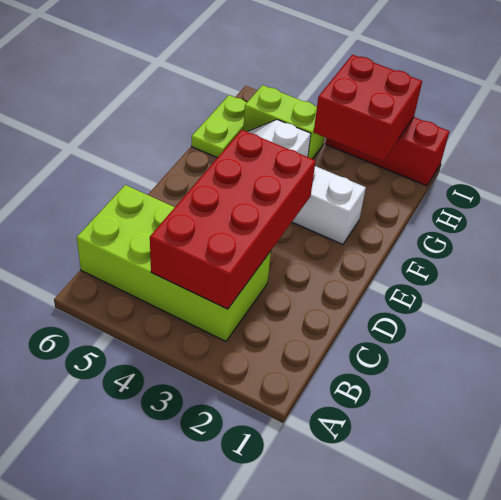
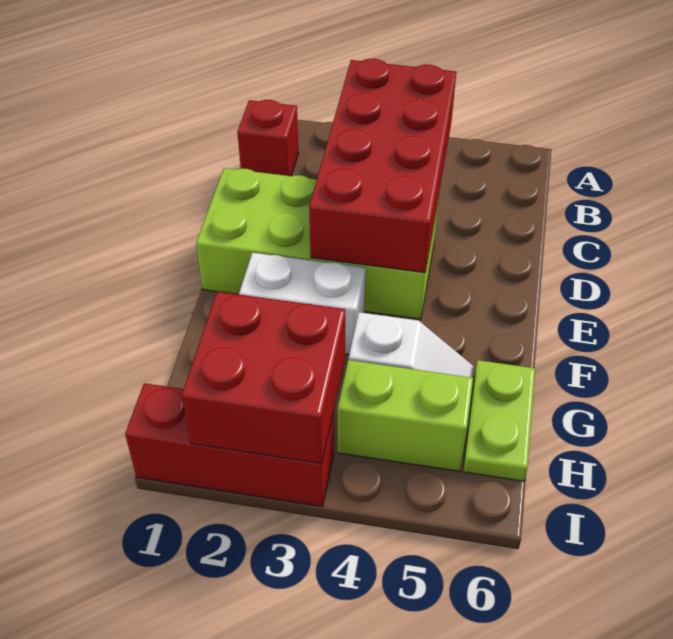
none -> red 1x1 brick [237,100,299,176]
lime 2x4 brick [77,185,271,341] -> lime 2x4 brick moved to [196,168,439,319]

